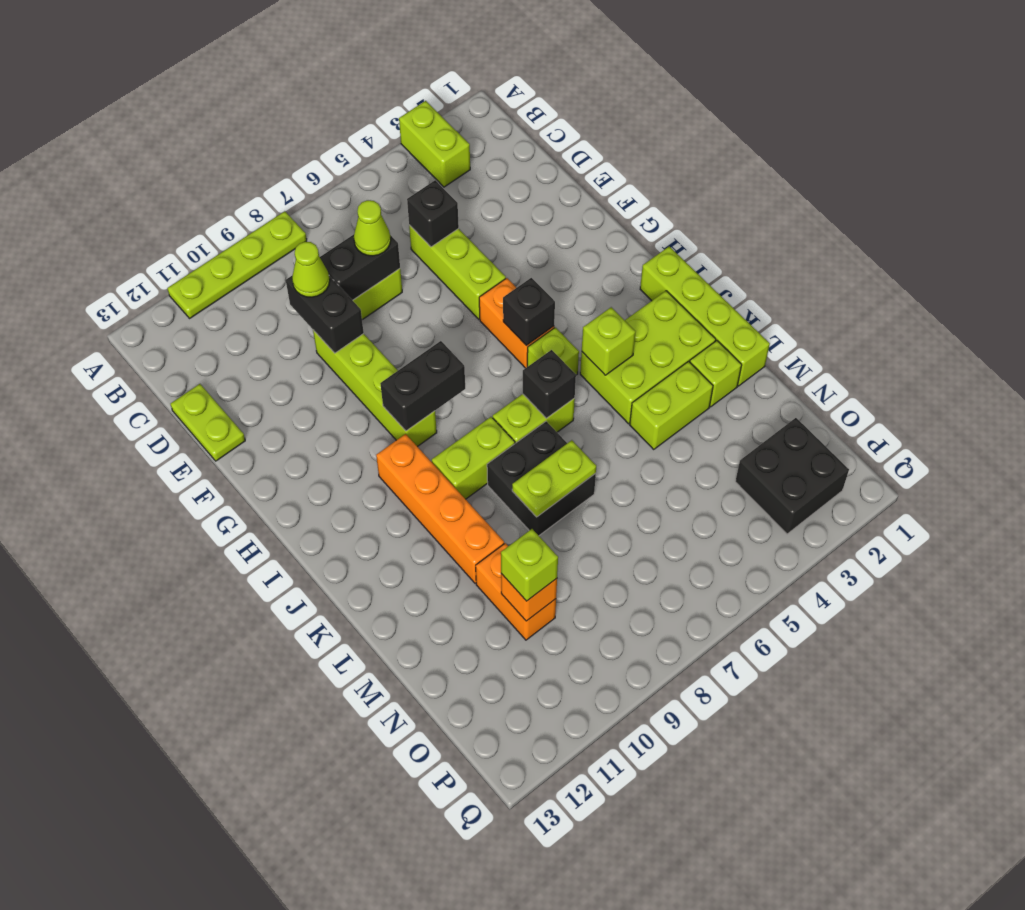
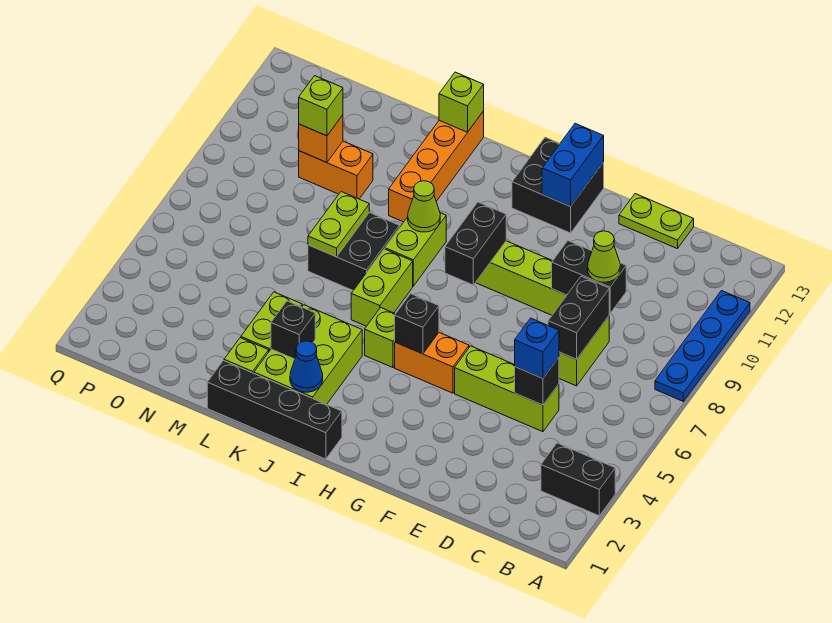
lime 1x2 brick [399,101,470,187] -> black 1x2 brick [541,443,615,516]
lime 1x4 plate [167,211,307,318] -> blue 1x4 plate [655,291,750,401]
none -> blue 1x1 brick [515,318,559,378]
lime 1x1 cone [354,200,391,256] -> lime 1x1 cone moved to [408,181,440,232]
none -> blue 1x2 brick [542,124,604,206]
lime 1x4 brick [640,246,770,386] -> black 1x4 brick [207,361,342,459]
orange 1x4 brick [376,434,504,583] -> orange 1x4 brick turned to [389,111,484,222]
none -> blue 1x1 cone [290,341,323,392]
lime 1x1 brick [582,307,635,375] -> lime 1x1 brick moved to [439,72,484,132]
black 1x1 brick [523,350,576,418] -> black 1x1 brick moved to [271,301,315,359]
black 2x2 brick [735,418,849,534] -> black 2x2 brick moved to [512,137,604,233]

